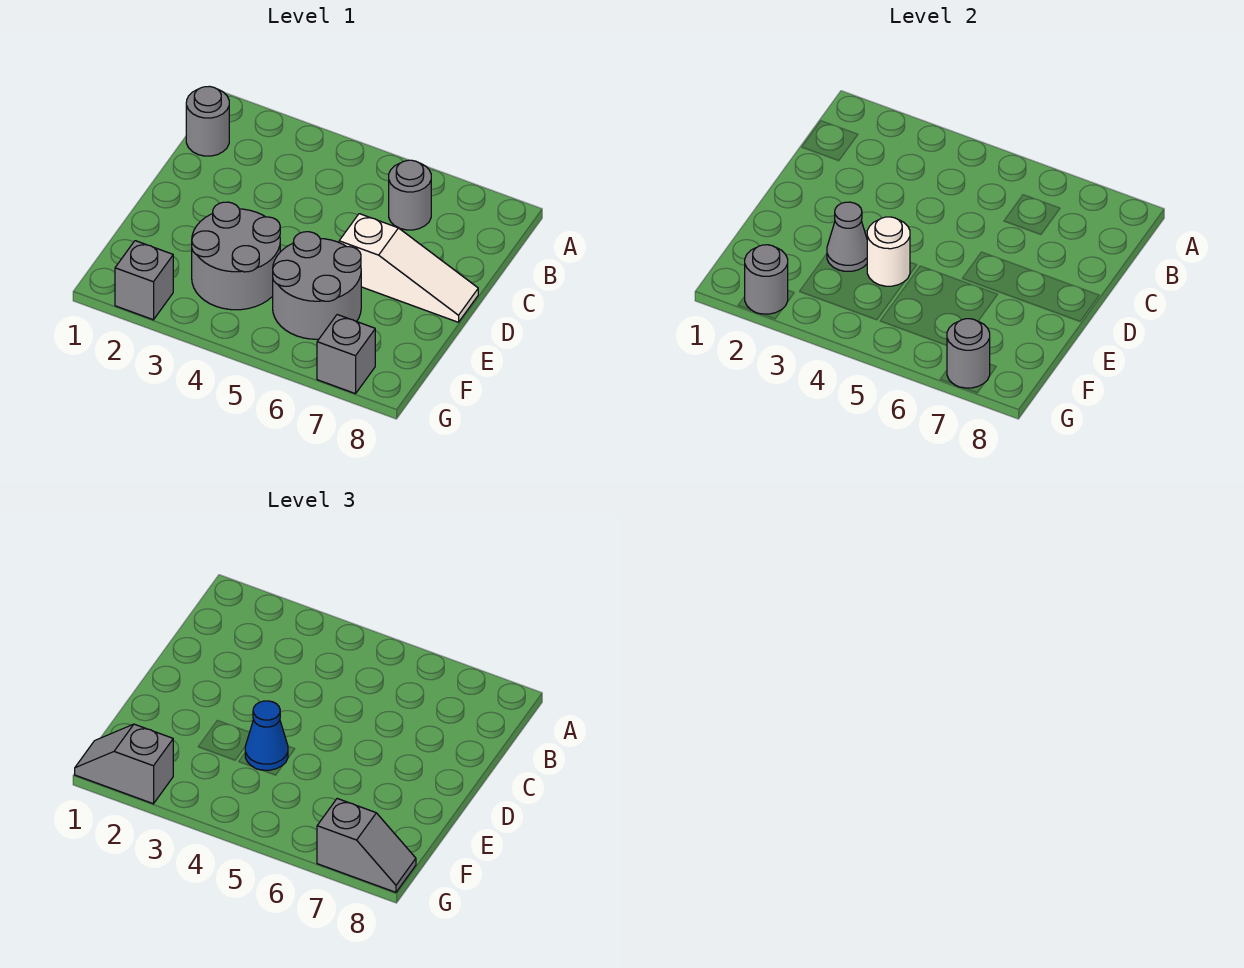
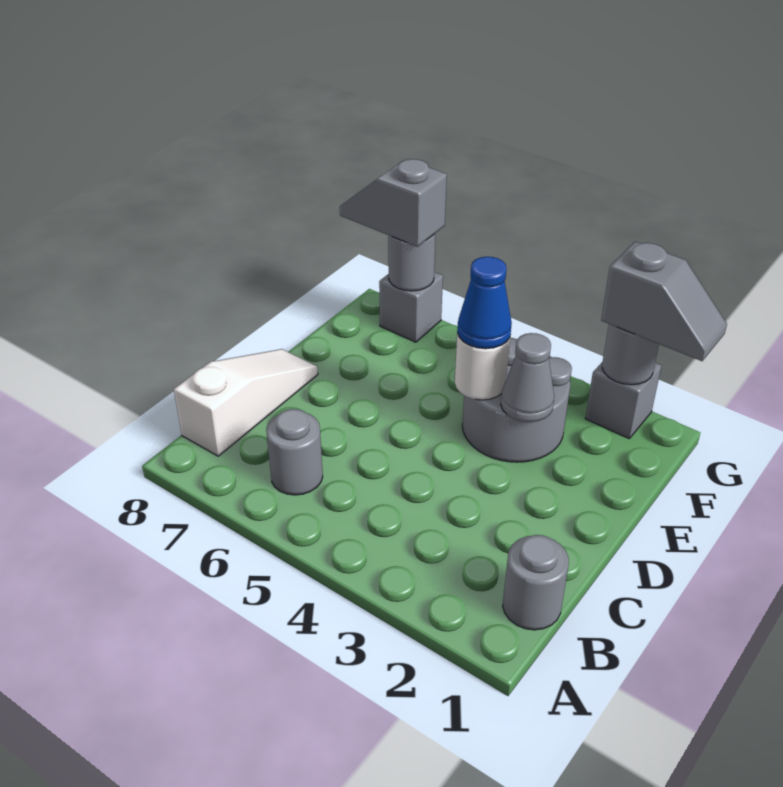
white 1x3 slope [339,214,478,322] -> white 1x3 slope turned to [174,349,318,456]
grey 2x2 round brick [273,232,361,339] -> none

